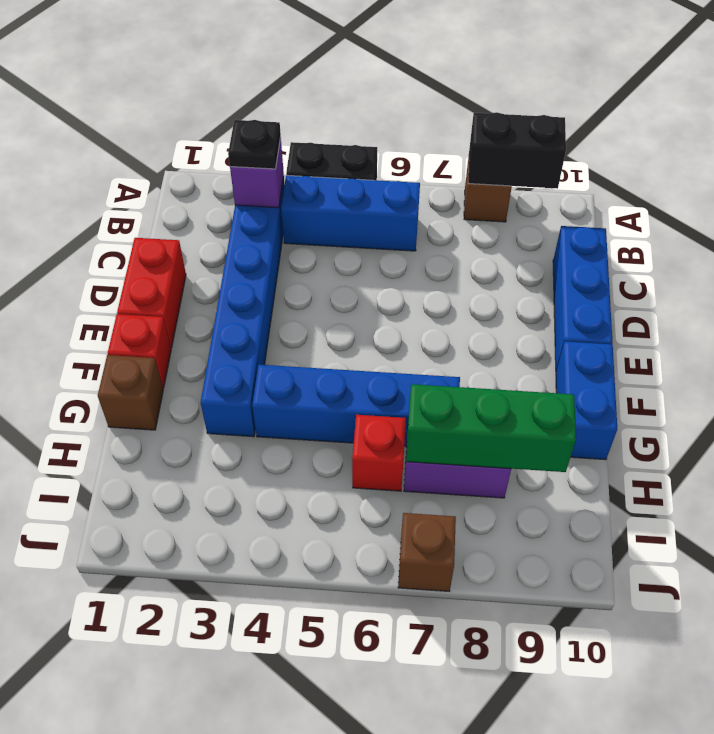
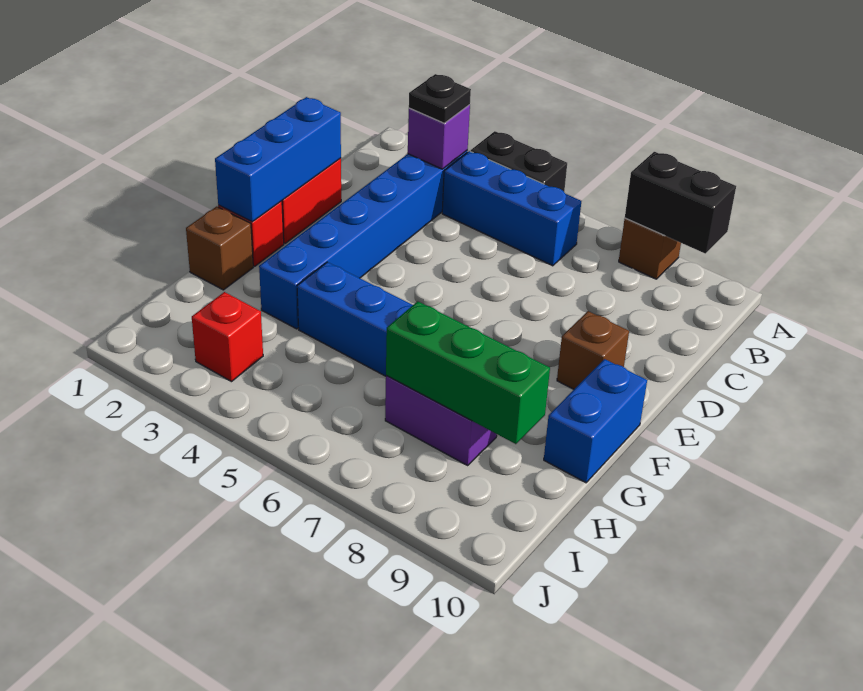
blue 1x3 brick [553,226,612,371] -> blue 1x3 brick moved to [215,97,341,222]
red 1x1 brick [352,415,406,491] -> red 1x1 brick moved to [192,292,263,382]
brown 1x1 brick [398,513,456,591] -> brown 1x1 brick moved to [557,311,629,389]

